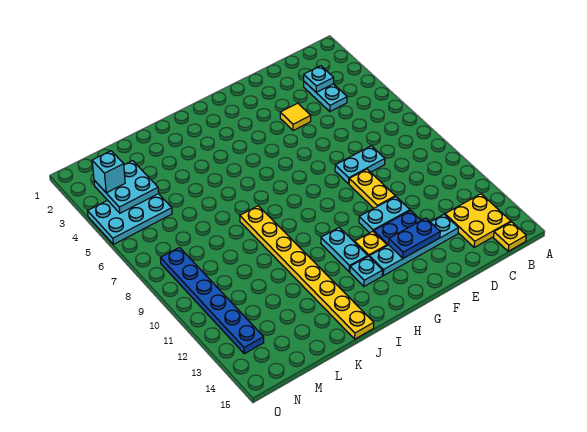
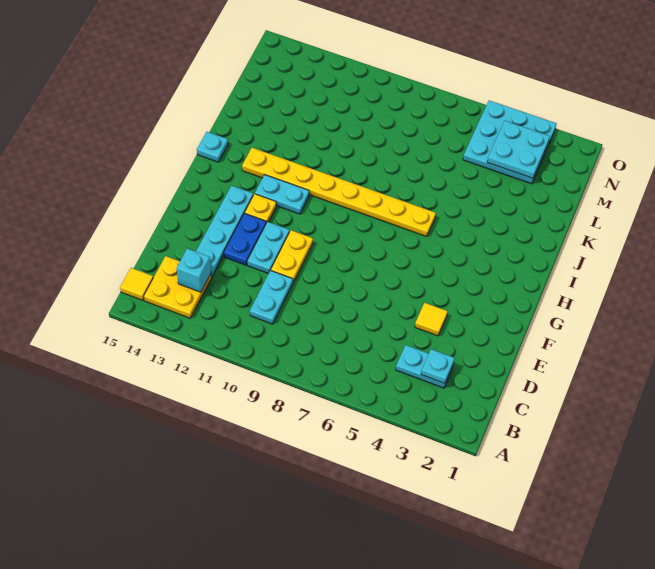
yellow 1x1 plate [493,222,526,251] -> yellow 1x1 tile [120,268,153,300]
cyan 1x2 plate [335,146,385,184] -> cyan 1x2 plate moved to [250,270,293,324]
yellow 1x2 plate [349,169,395,208] -> yellow 1x2 plate turned to [271,230,313,282]
blue 1x2 plate [389,218,440,258] -> none
cyan 1x1 plate [350,256,383,286] -> cyan 1x1 plate moved to [197,132,228,162]
yellow 1x8 plate [240,206,374,339] -> yellow 1x8 plate moved to [242,148,436,237]
cyan 2x3 plate [88,194,172,244] -> cyan 3x3 plate [463,101,557,184]
cyan 1x1 brick [92,151,125,193] -> cyan 1x1 brick moved to [176,249,211,292]
blue 1x6 plate [160,248,264,354] -> none

